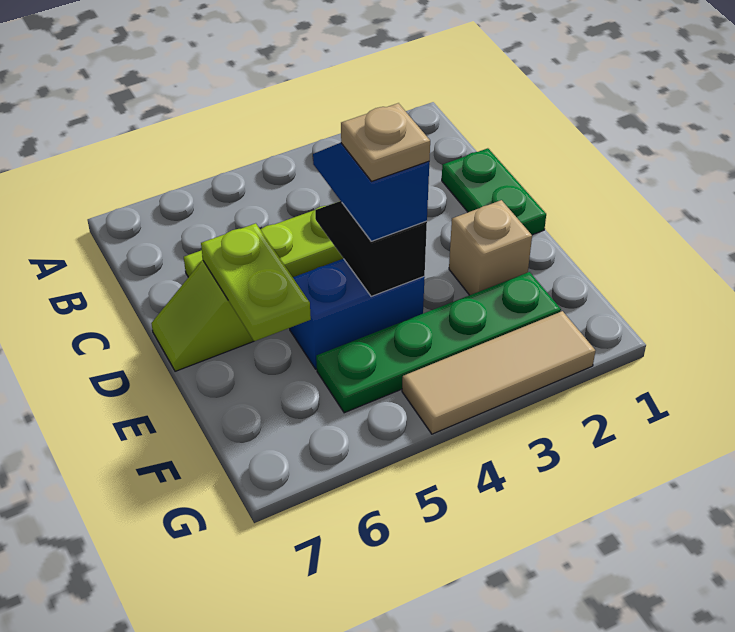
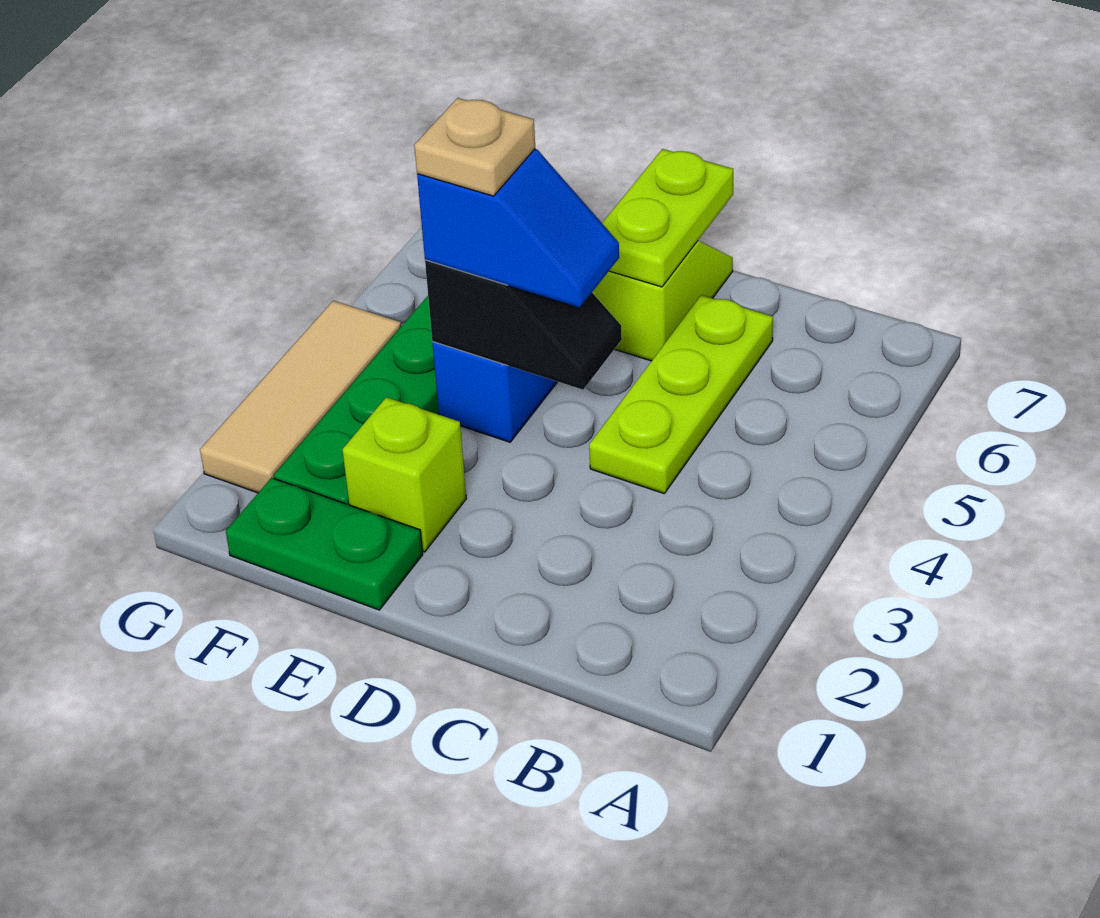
green 1x2 plate [442,148,546,235] -> green 1x2 plate moved to [226,478,423,610]
lime 1x2 plate [201,223,311,341] -> lime 1x2 plate turned to [602,149,733,287]
tan 1x1 brick [449,200,532,295] -> lime 1x1 brick [342,397,466,552]

